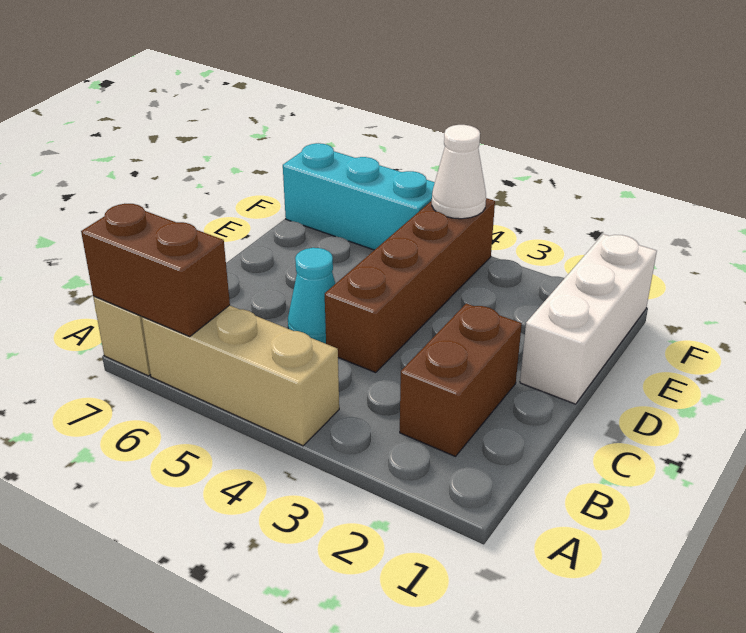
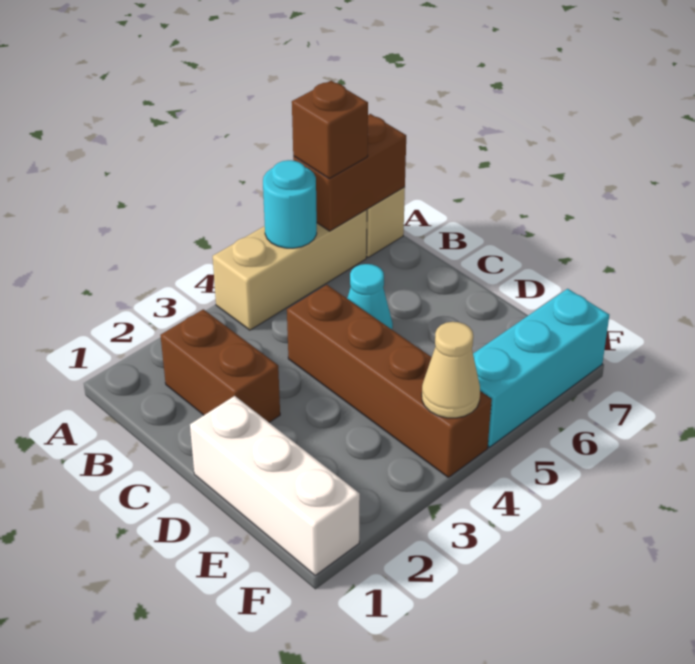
none -> cyan 1x1 round brick [263,160,317,248]
none -> brown 1x1 brick [292,81,368,179]
white 1x1 cone [432,125,486,219] -> tan 1x1 cone [422,322,480,418]

